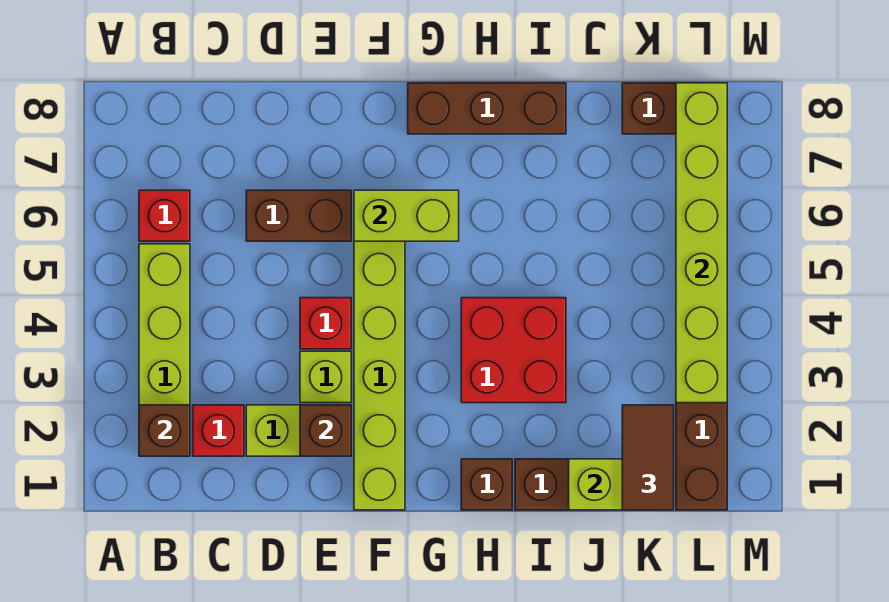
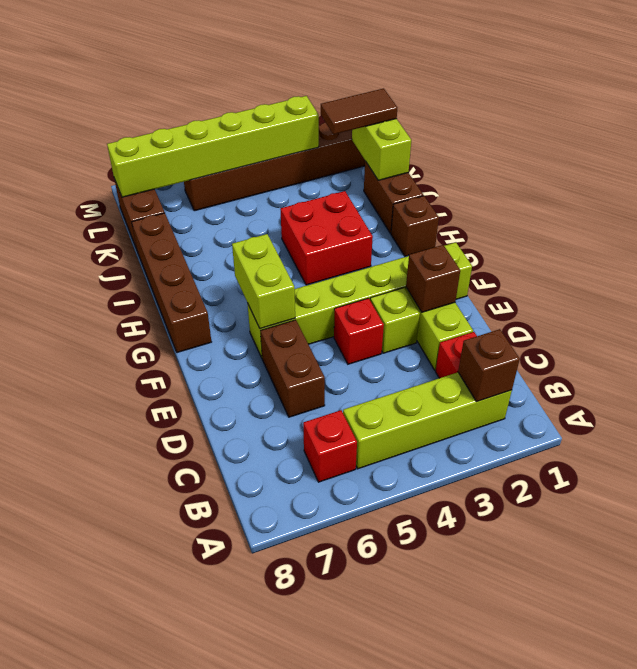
brown 1x3 brick [408,83,566,134] -> brown 1x4 brick [132,213,211,353]

